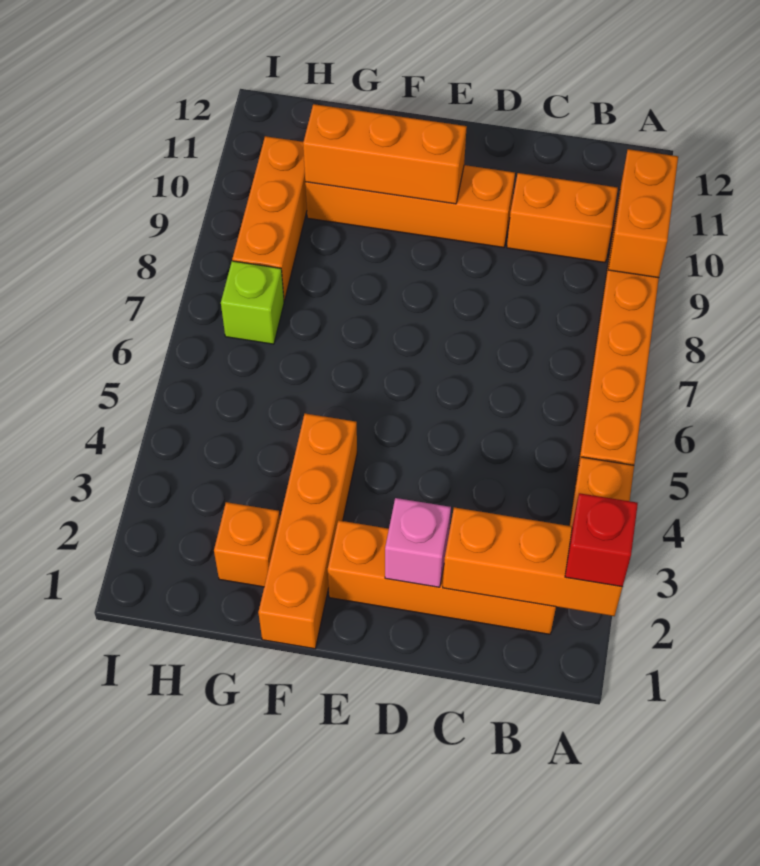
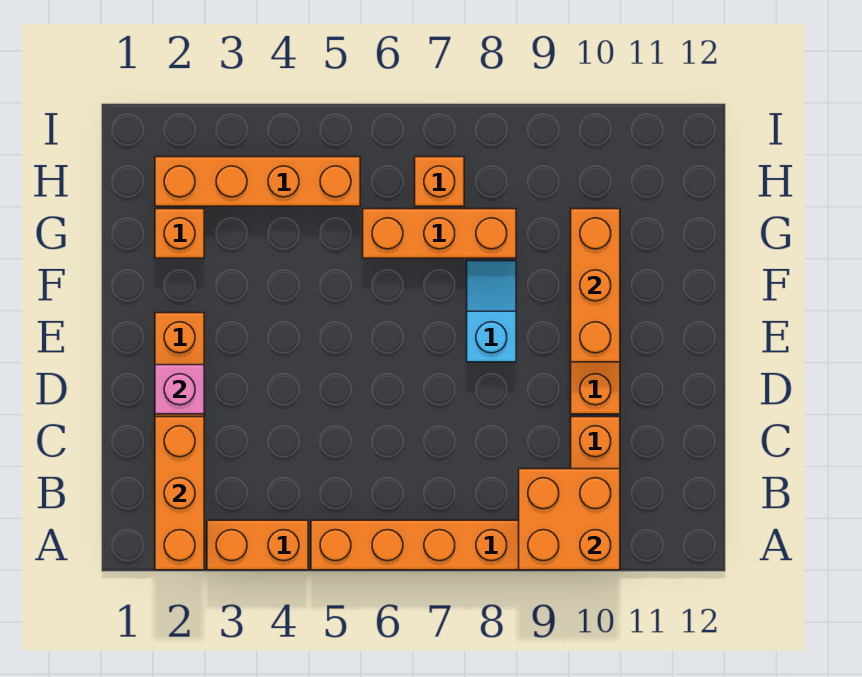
red 1x1 brick [565,493,638,587] -> none
orange 1x2 brick [608,149,678,278] -> orange 2x2 brick [519,469,620,570]
none -> cyan 1x2 slope [467,261,516,362]
orange 1x4 brick [258,414,357,649] -> orange 1x4 brick moved to [155,157,360,206]
lime 1x1 brick [221,261,284,344] -> orange 1x1 brick [415,157,464,206]
orange 1x3 brick [232,136,307,301] -> orange 1x3 brick moved to [363,209,516,258]

